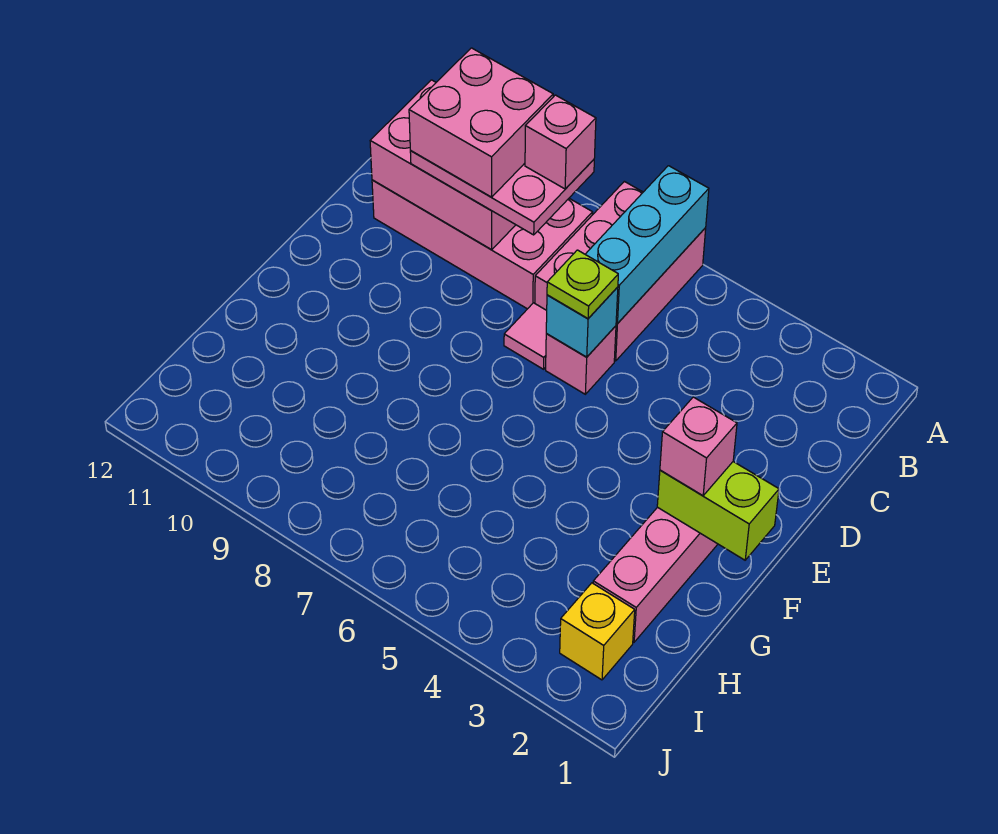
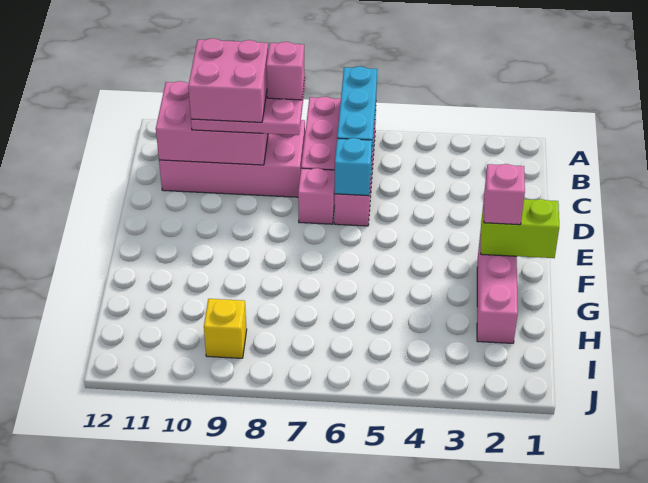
lime 1x1 plate [547,250,618,318] -> none
pink 1x1 tile [504,303,547,369] -> pink 1x1 brick [298,168,335,224]
yellow 1x1 brick [560,583,635,680] -> yellow 1x1 brick moved to [204,299,247,358]

